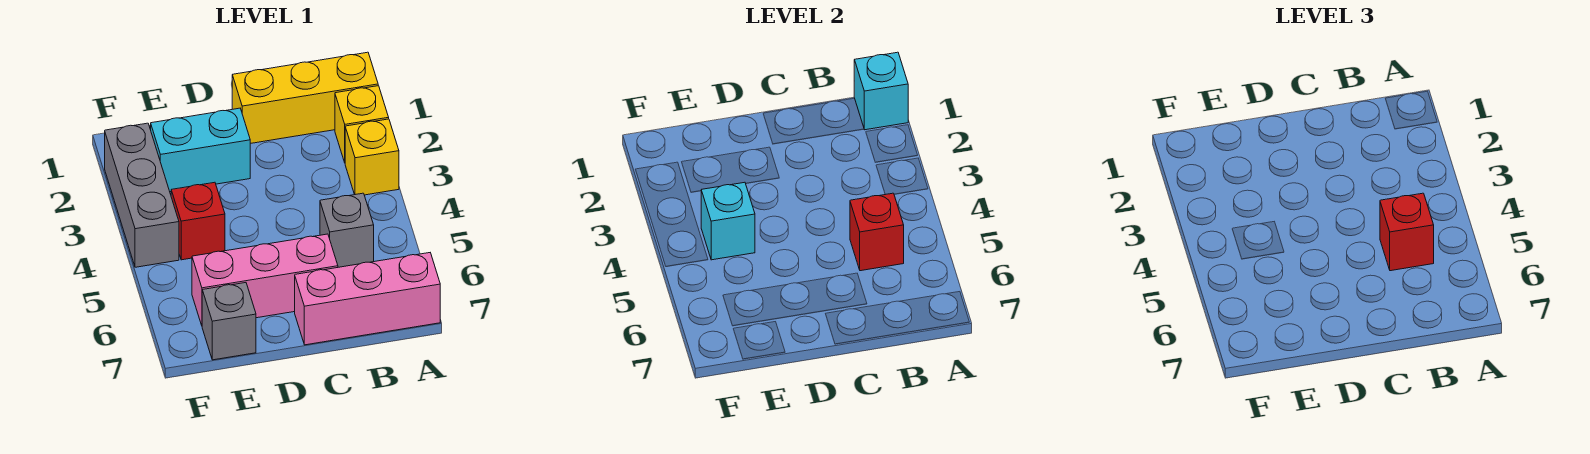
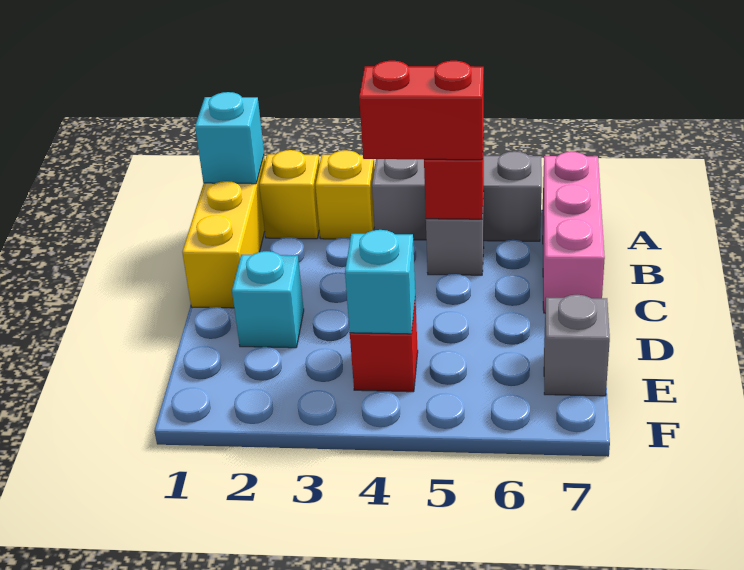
red 1x1 brick [1380,193,1434,271] -> red 1x2 brick [359,61,484,160]
pink 1x3 brick [192,234,338,325] -> none
cyan 1x2 brick [151,108,250,192] -> cyan 1x1 brick [232,251,304,348]
grey 1x3 brick [105,123,179,267] -> grey 1x3 brick moved to [372,151,542,241]

